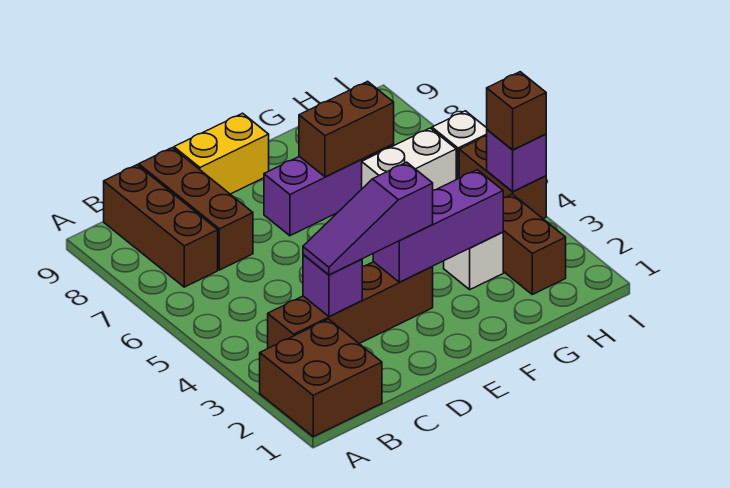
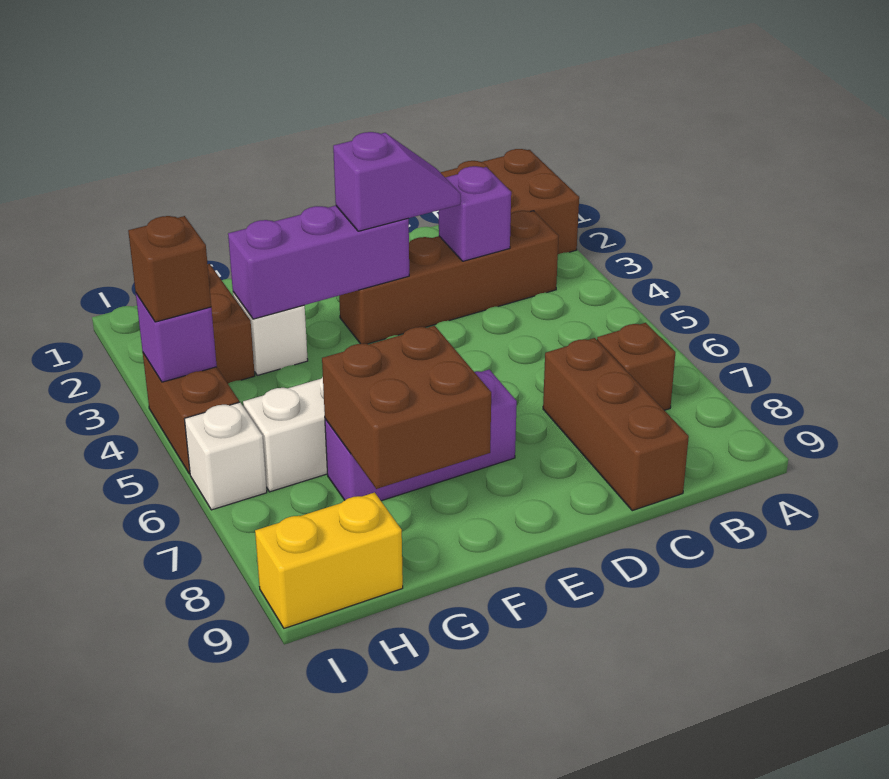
brown 1x3 brick [104,165,218,287] -> brown 1x1 brick [597,323,675,410]
purple 1x3 slope [303,162,433,275] -> purple 1x2 slope [333,132,461,231]
yellow 1x2 brick [174,113,269,194] -> yellow 1x2 brick moved to [255,492,403,628]
brown 1x2 brick [299,81,394,177] -> brown 2x2 brick [322,326,491,489]

